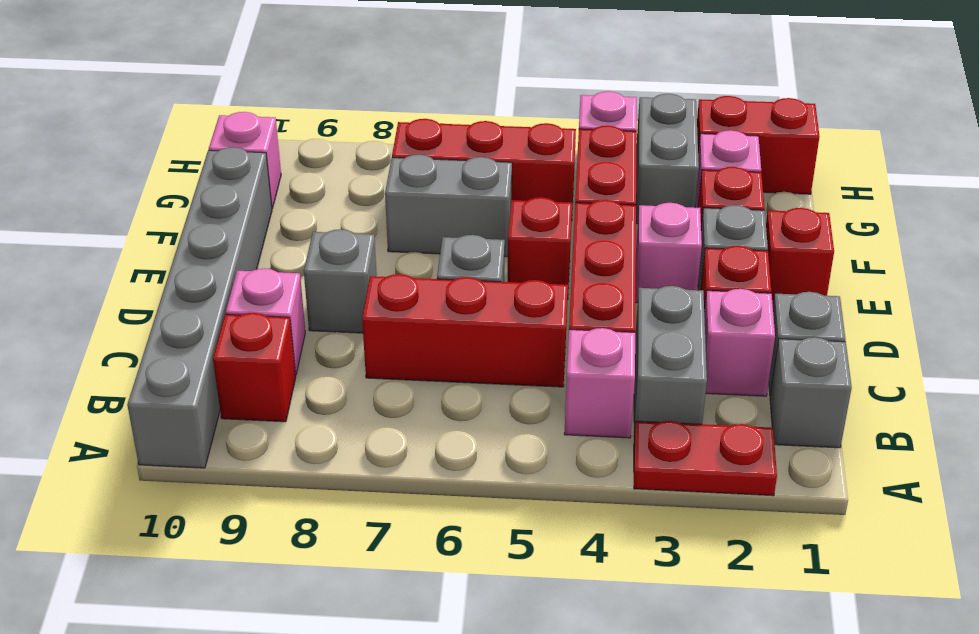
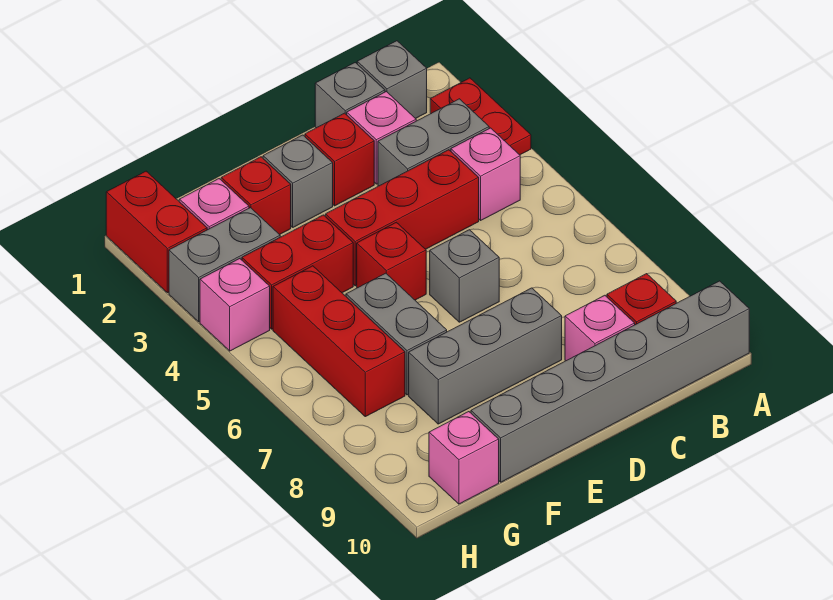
red 1x3 brick [362,274,568,387] -> none
grey 1x1 brick [304,229,377,333] -> grey 1x3 brick [409,288,562,424]
red 1x1 brick [766,208,834,304] -> none
pink 1x1 brick [635,203,702,303] -> none

